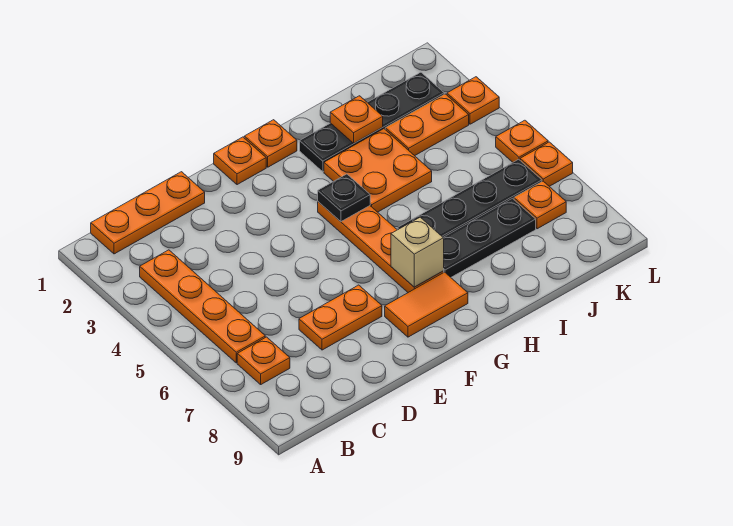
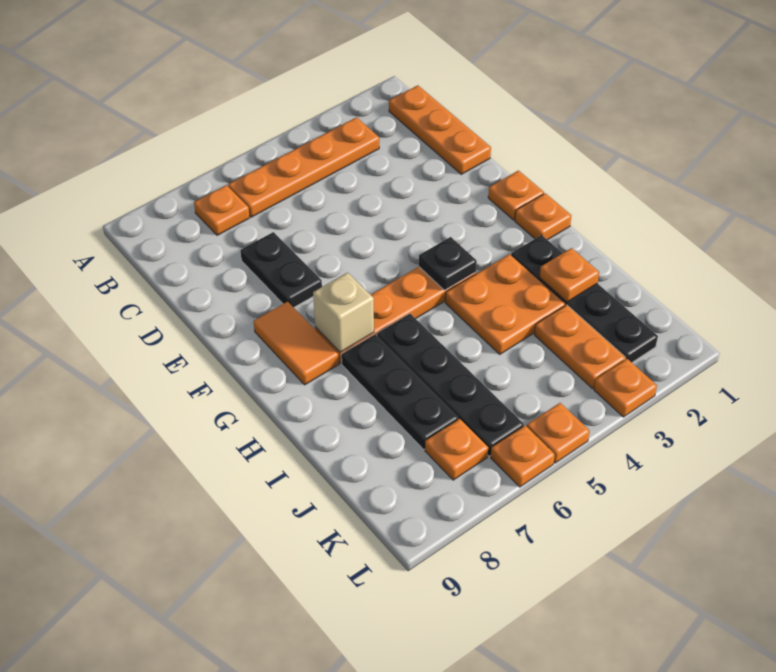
orange 1x2 plate [299,285,382,350] -> black 1x2 plate [240,232,322,307]

